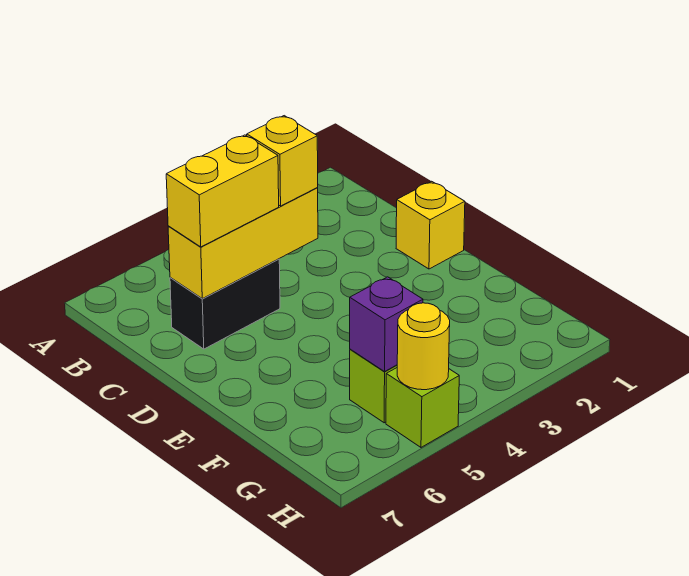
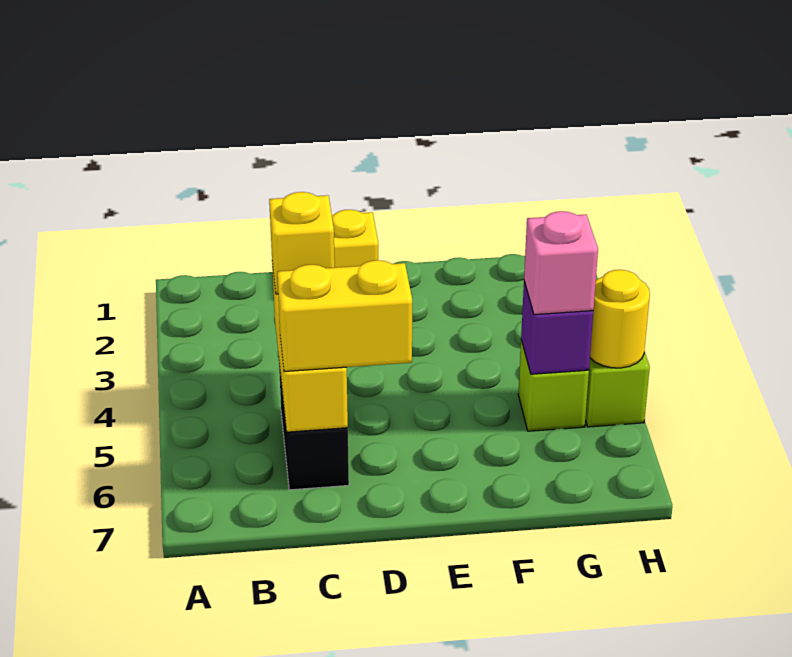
yellow 1x2 brick [166,135,279,247] -> yellow 1x2 brick turned to [277,260,412,372]
none -> pink 1x1 brick [524,211,598,315]

